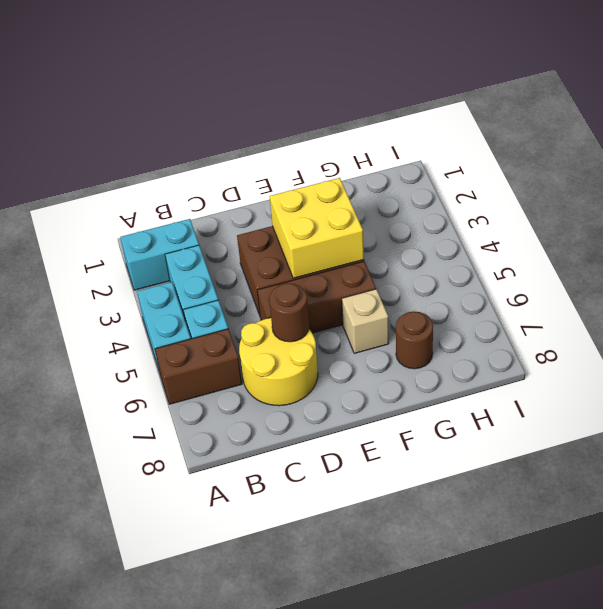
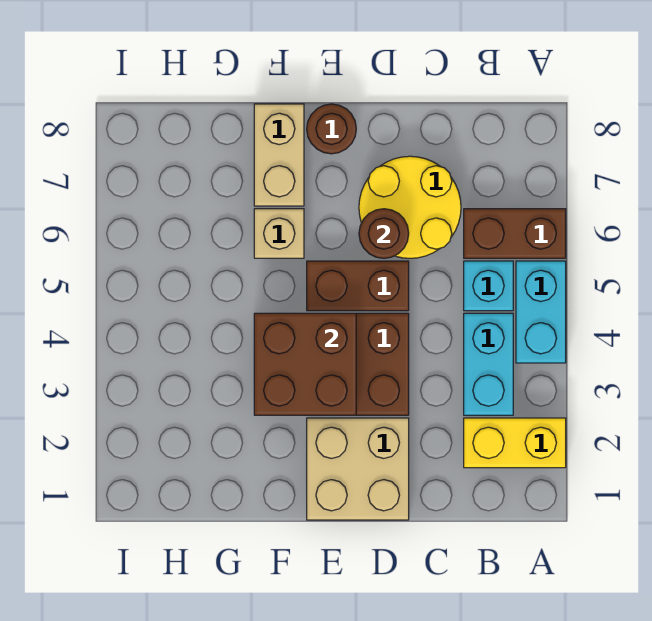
cyan 1x2 brick [120,219,199,290] -> yellow 1x2 brick [464,418,566,468]
none -> tan 2x2 brick [307,418,409,520]
brown 1x3 brick [257,261,376,333] -> brown 1x2 brick [307,261,409,311]
yellow 2x2 brick [270,178,364,278] -> brown 2x2 brick [254,313,356,415]
none -> tan 1x2 brick [254,104,304,206]
brown 1x1 round brick [396,312,433,369] -> brown 1x1 round brick moved to [307,104,356,154]

